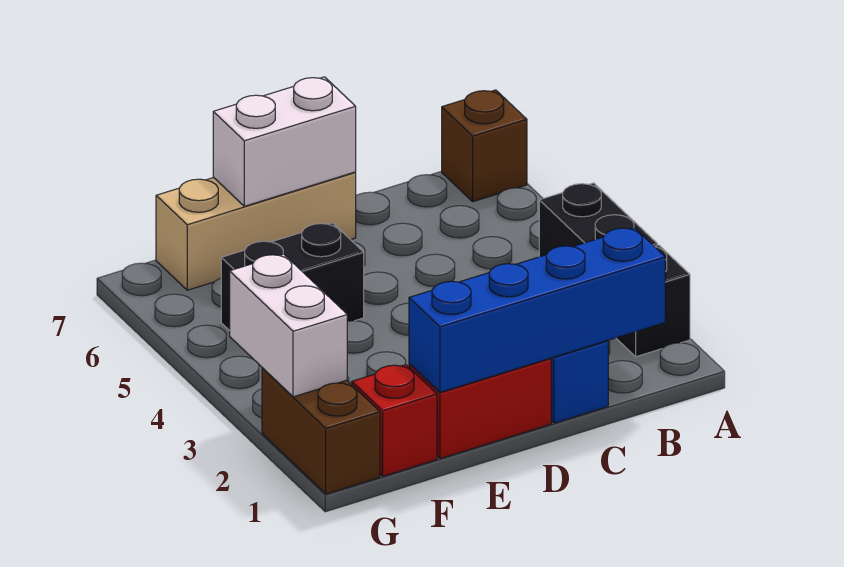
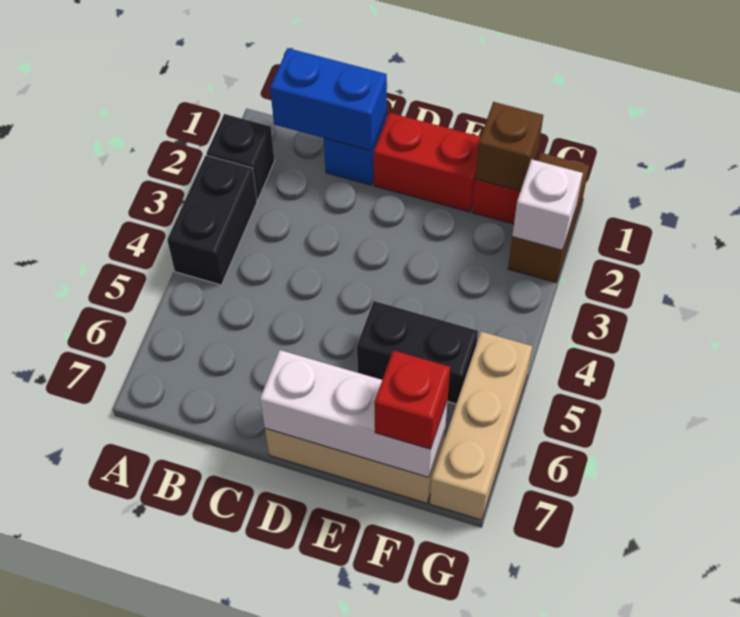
brown 1x1 brick [442,90,527,202] -> brown 1x1 brick moved to [475,102,543,191]
blue 1x4 brick [409,228,665,392] -> blue 1x2 brick [270,48,387,151]
white 1x2 brick [213,77,356,206] -> white 1x3 brick [260,350,448,478]
none -> red 1x1 brick [374,350,450,449]
white 1x2 brick [230,254,347,397] -> white 1x1 brick [512,159,583,250]
none -> tan 1x3 brick [430,332,532,520]

